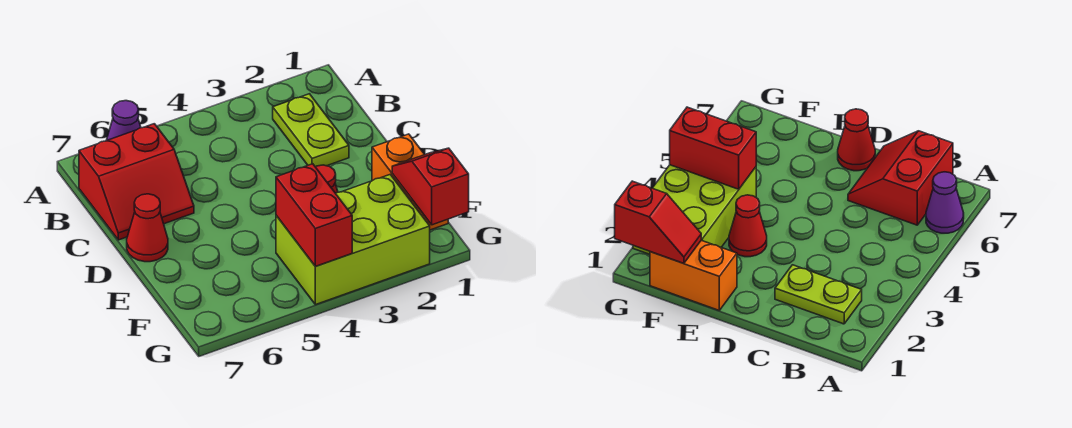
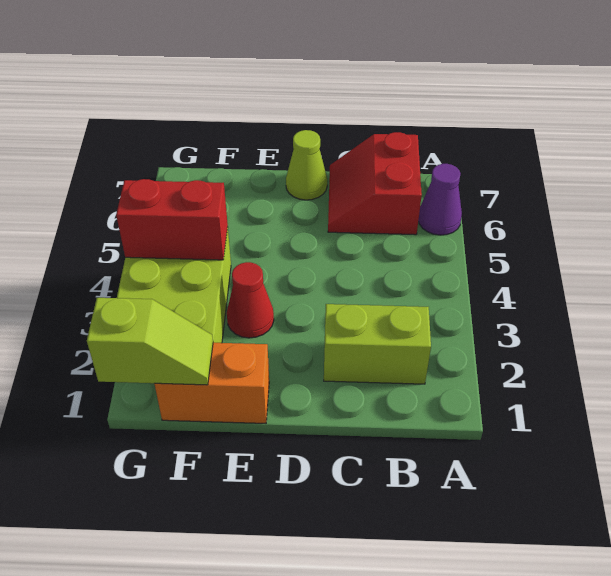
lime 1x2 plate [273,94,349,167] -> lime 1x2 brick [324,304,431,384]
red 1x1 cone [127,194,168,262] -> lime 1x1 cone [286,130,327,200]
red 1x2 slope [392,148,469,225] -> lime 1x2 slope [87,298,213,385]

